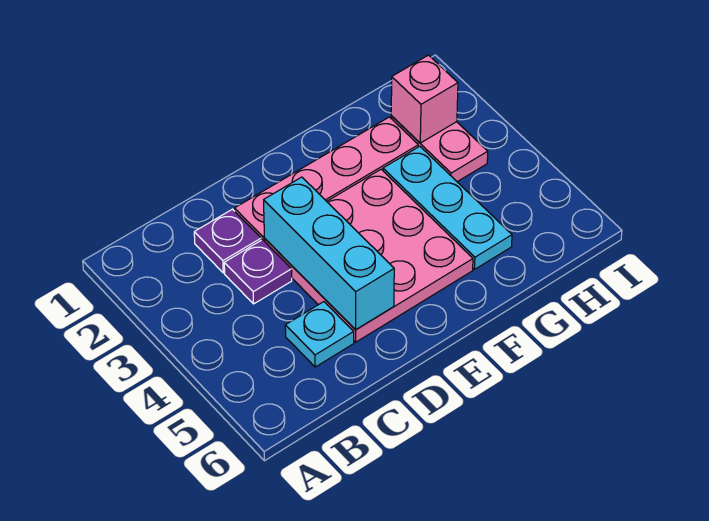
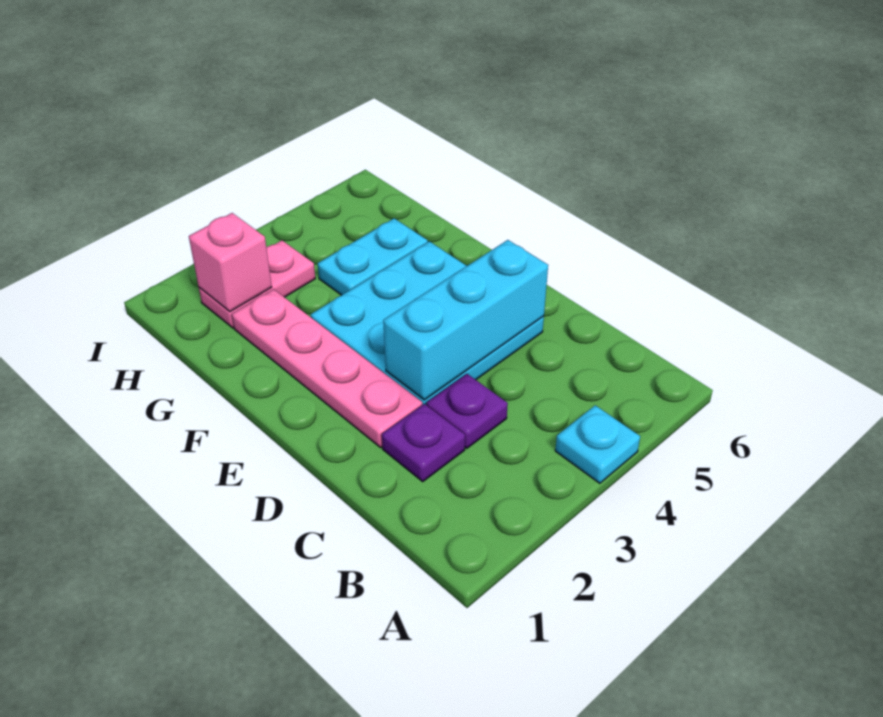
cyan 1x1 plate [285,302,354,367] -> cyan 1x1 plate moved to [555,405,640,483]
pink 3x3 plate [265,169,473,342] -> cyan 3x3 plate [311,242,544,405]
cyan 1x3 plate [383,146,512,269] -> cyan 1x2 plate [318,218,428,295]

